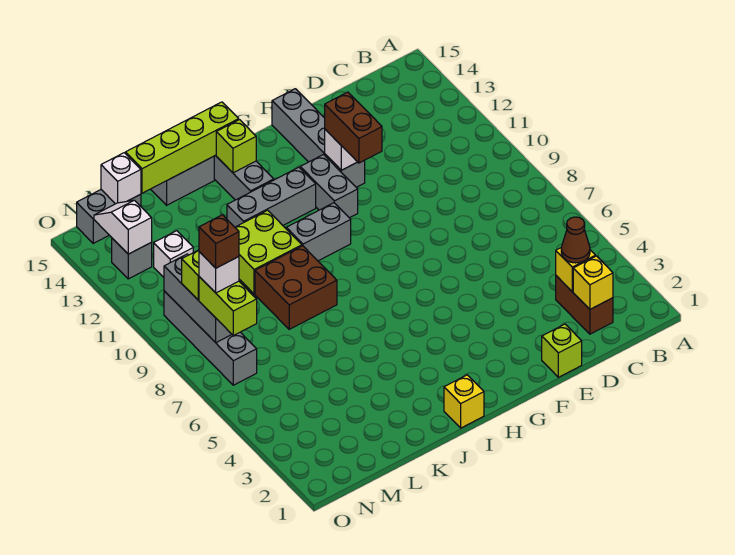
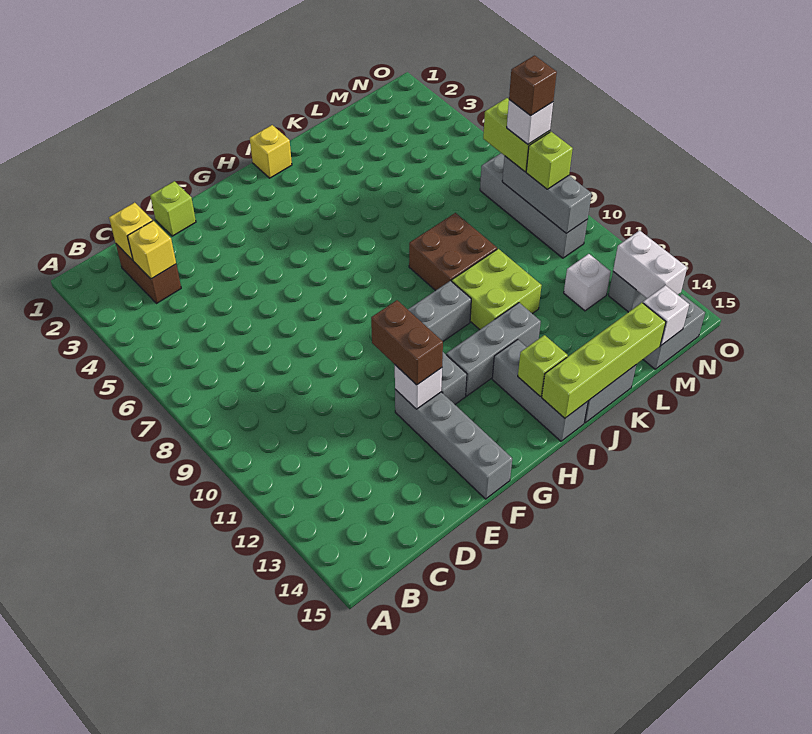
brown 1x1 cone [561,217,590,263] -> none
white 1x2 slope [94,200,152,254] -> white 1x2 brick [613,230,687,298]

